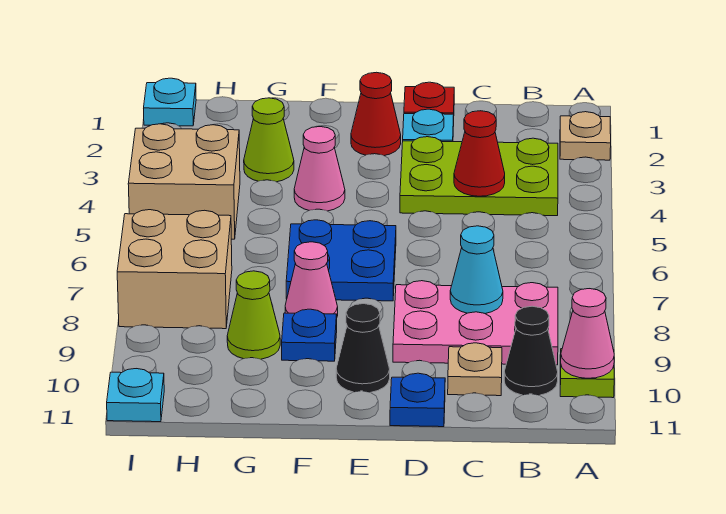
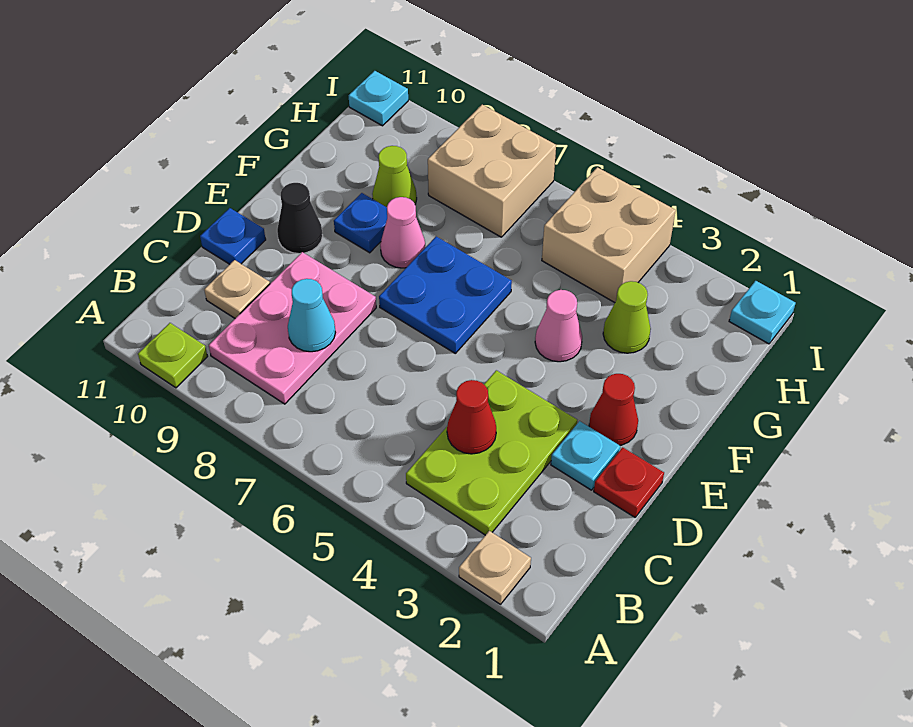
pink 1x1 cone [561,289,614,378] -> none
black 1x1 cone [504,306,558,395] -> none

